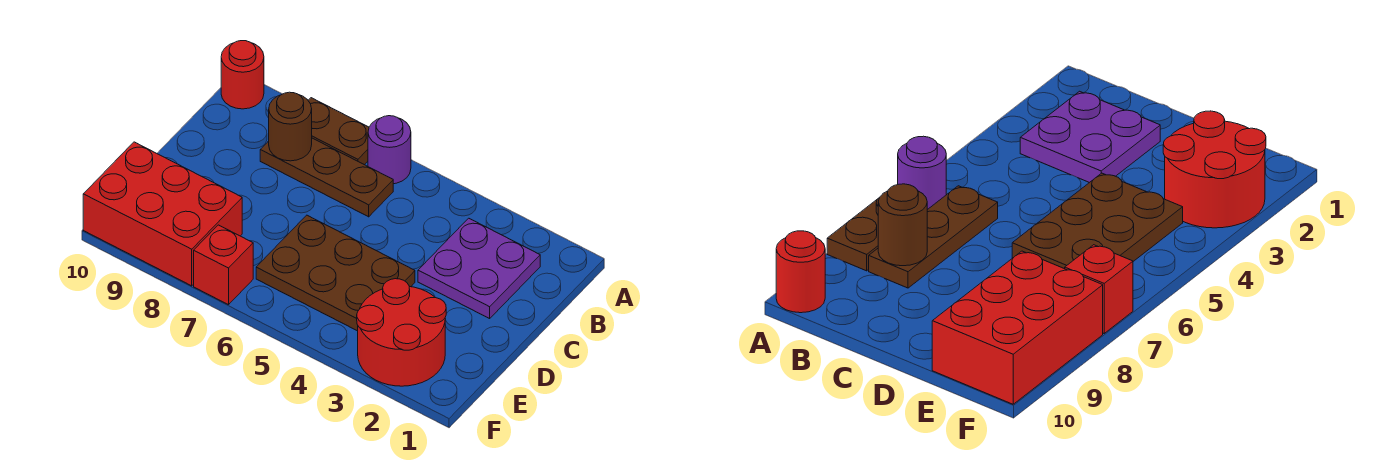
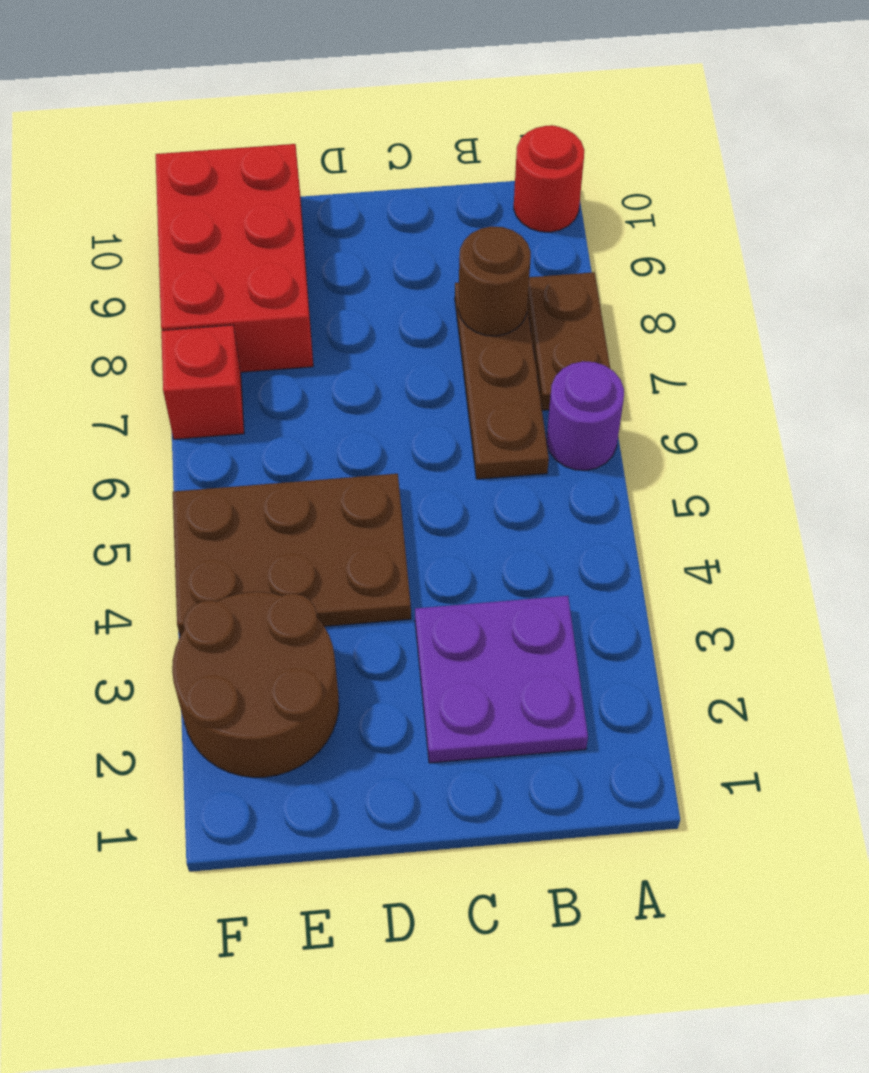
brown 2x3 plate [256,215,415,331] -> brown 2x3 plate turned to [173,474,411,636]
red 2x2 round brick [357,279,446,386] -> brown 2x2 round brick [172,592,339,777]

